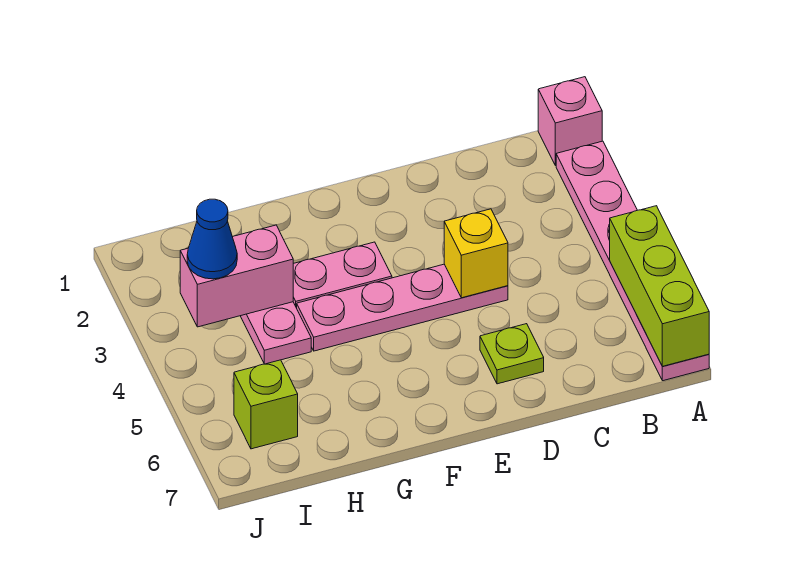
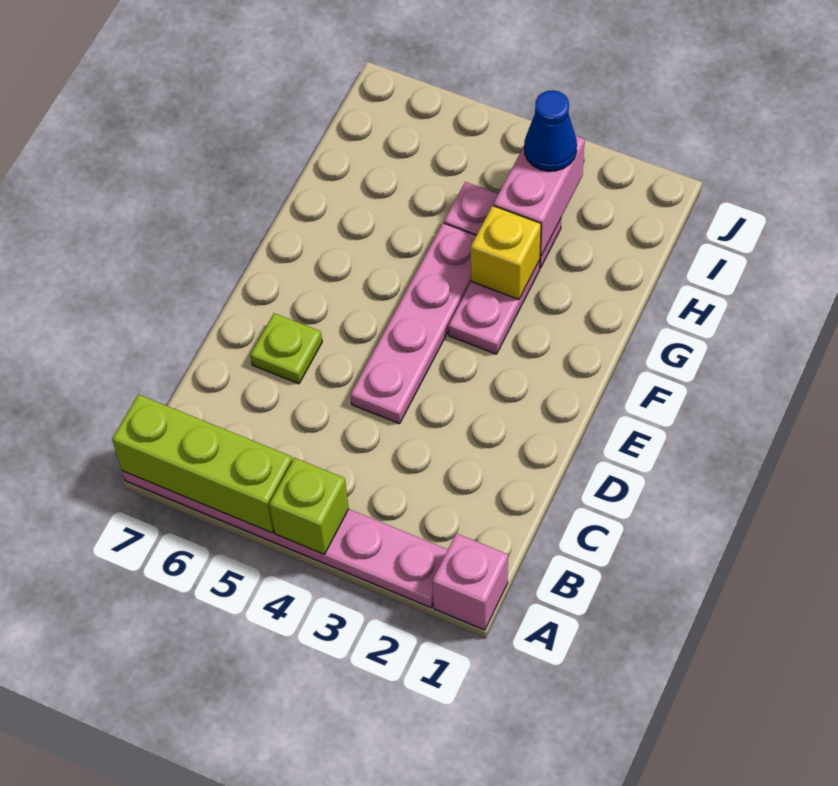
yellow 1x1 brick [444,209,508,298] -> yellow 1x1 brick moved to [471,206,541,299]
lime 1x1 brick [234,360,298,449] -> lime 1x1 brick moved to [269,458,349,555]

